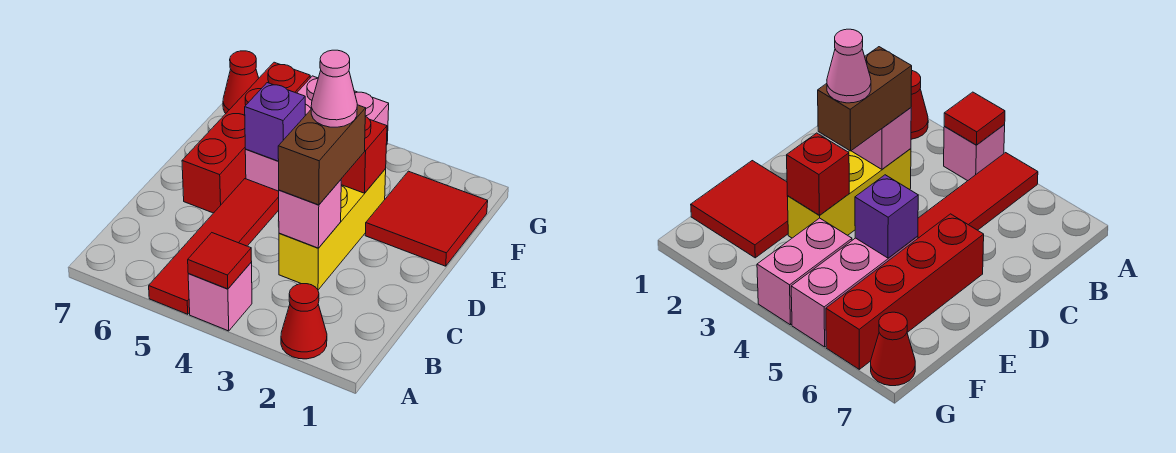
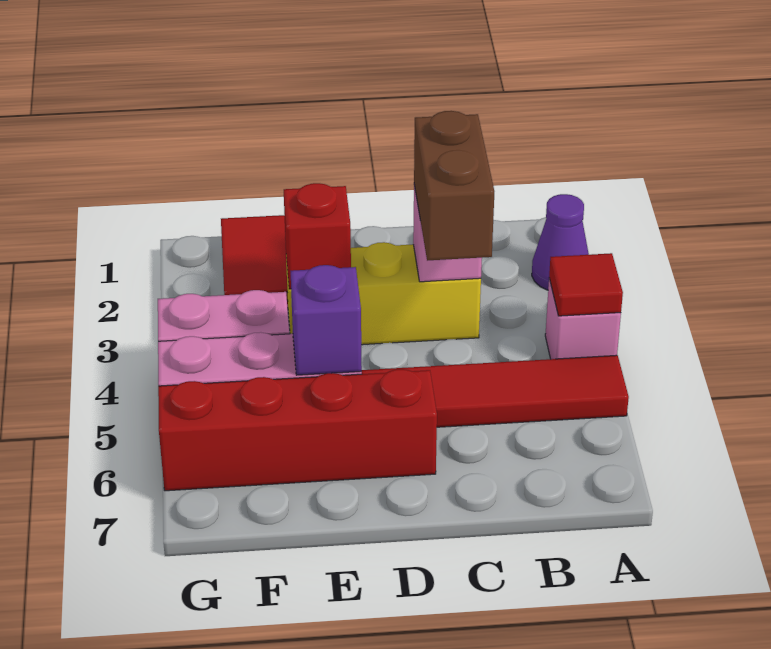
red 1x1 cone [281,284,327,359] -> purple 1x1 cone [532,194,589,290]
brown 1x2 brick [278,105,366,205] -> brown 1x2 brick turned to [414,111,494,261]
pink 1x1 cone [311,50,357,127] -> none
red 1x1 cone [223,51,259,113] -> none

